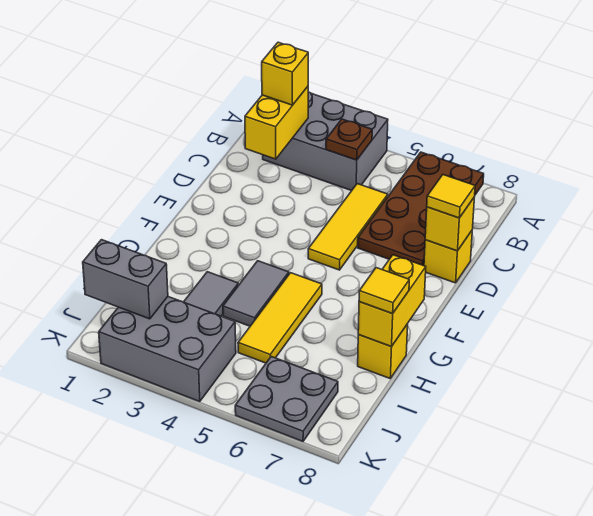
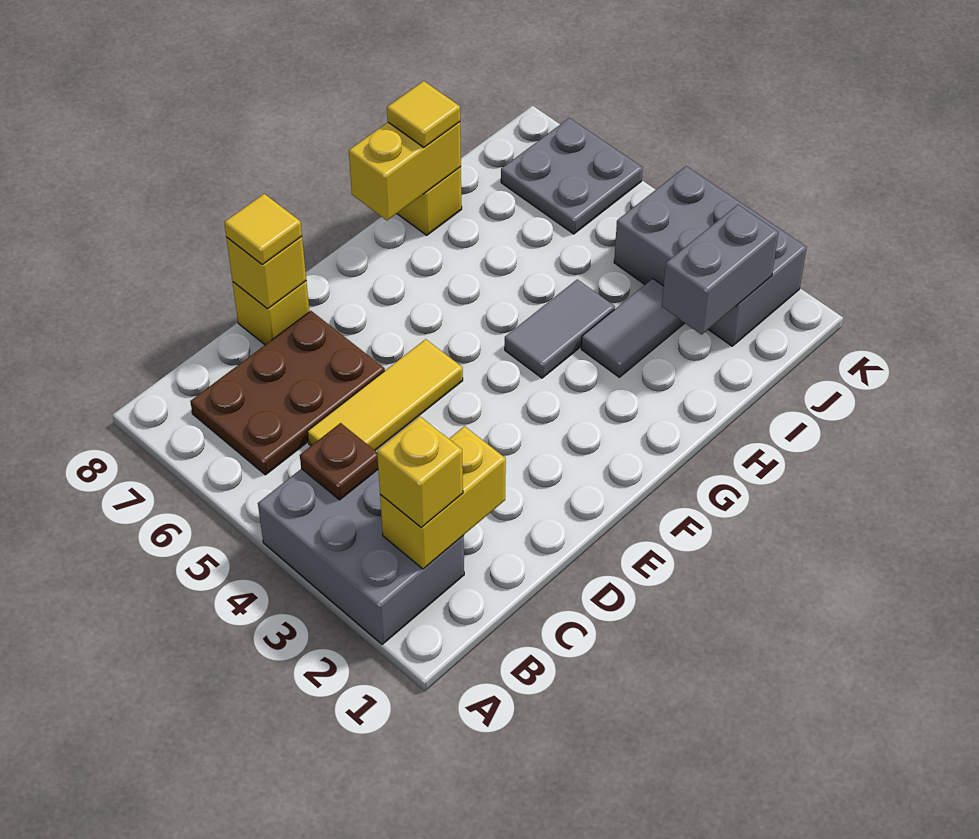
brown 2x4 plate [358,152,484,266] -> brown 2x3 plate [190,311,385,475]
yellow 1x3 tile [238,273,322,363] -> none
grey 1x2 brick [83,240,168,319] -> grey 1x2 brick turned to [662,205,779,335]

